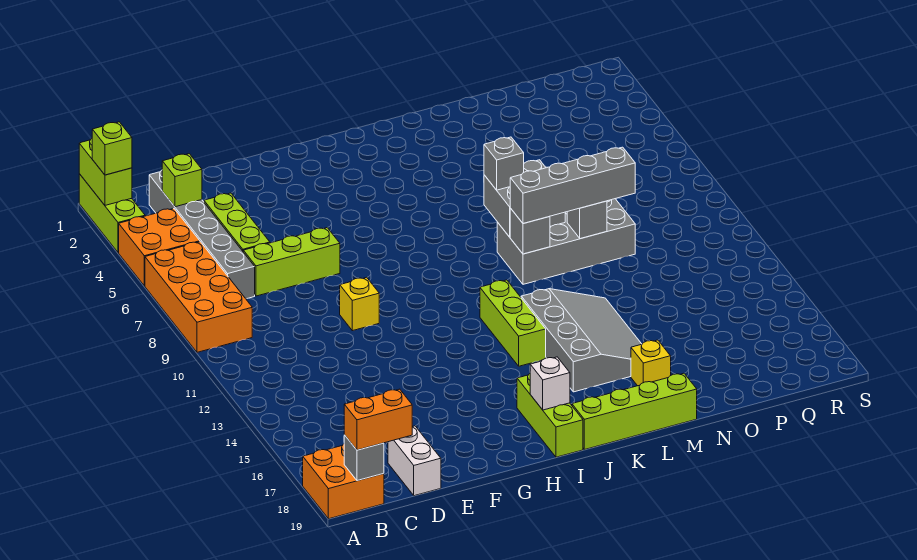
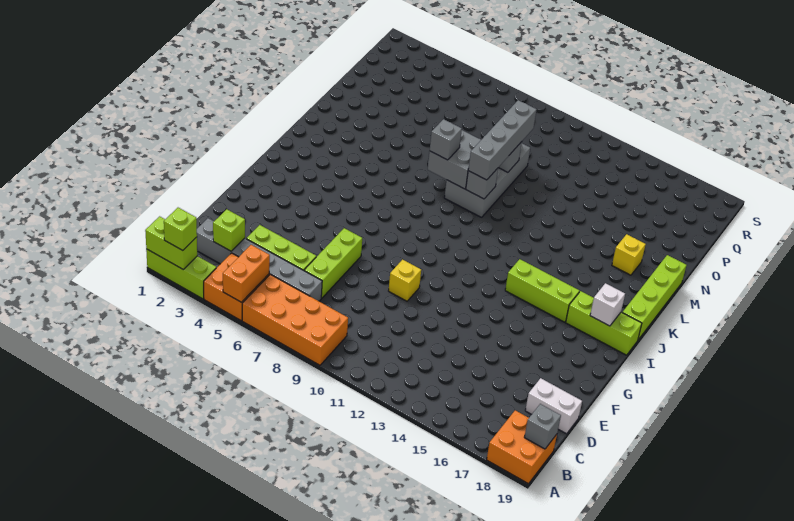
orange 1x2 brick [344,389,412,450] -> orange 1x2 brick moved to [223,245,270,302]
lime 1x3 brick [480,280,546,366] -> lime 1x3 brick moved to [505,259,580,322]
grey 3x4 slope [521,289,641,392] -> none

